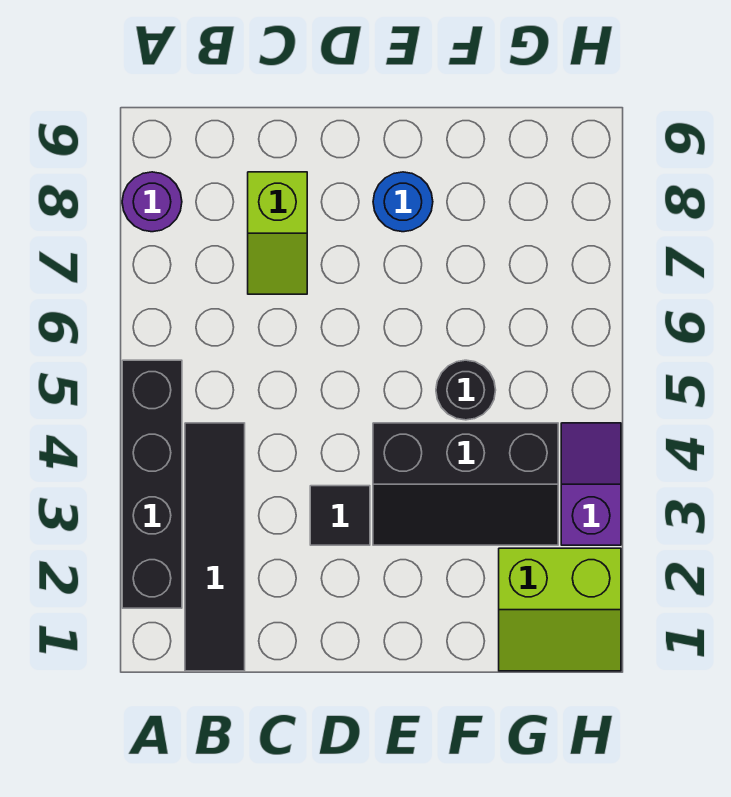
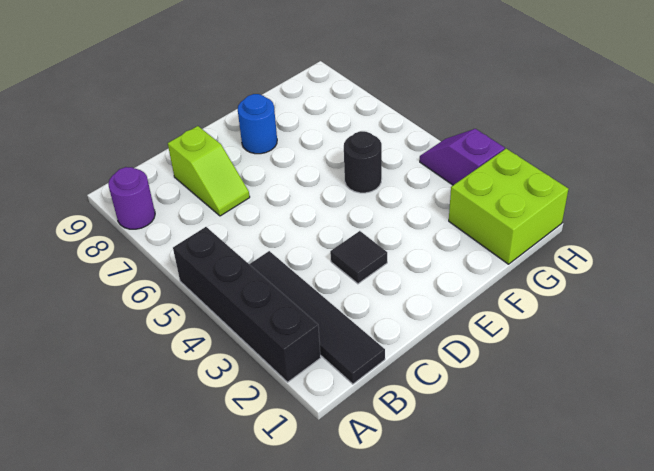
black 2x3 slope [373,423,558,545] -> none
lime 2x2 slope [499,548,621,671] -> lime 2x2 brick [449,149,568,264]

